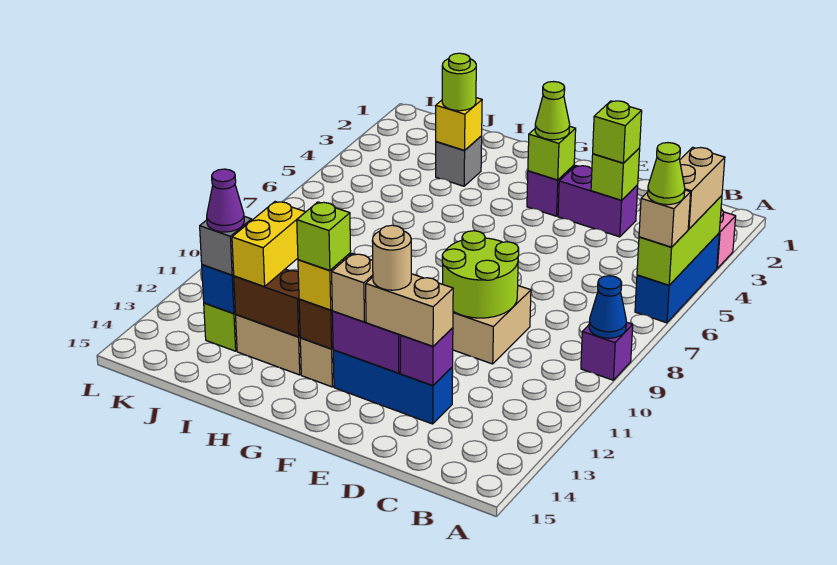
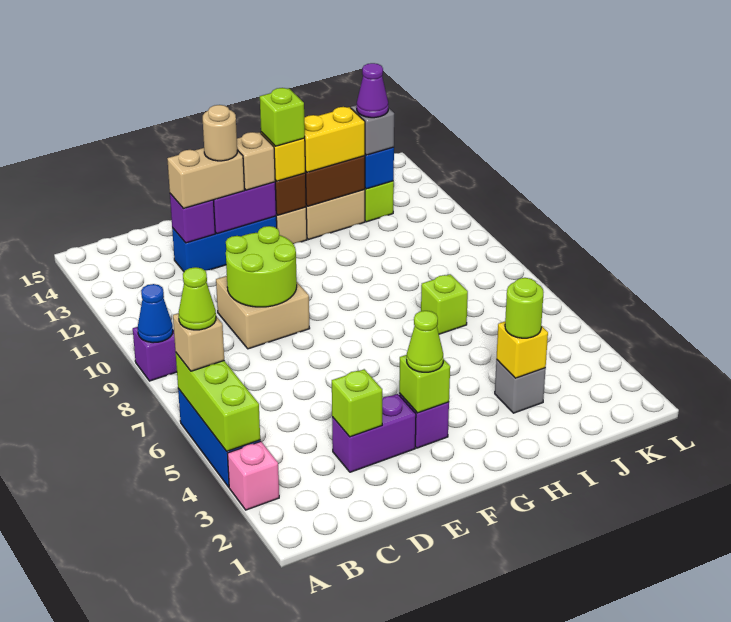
tan 1x2 brick [680,147,725,229] -> none
lime 1x1 brick [593,101,642,163] -> lime 1x1 brick moved to [421,274,468,334]
yellow 1x2 brick [232,202,305,287] -> yellow 1x2 brick turned to [304,107,365,172]

